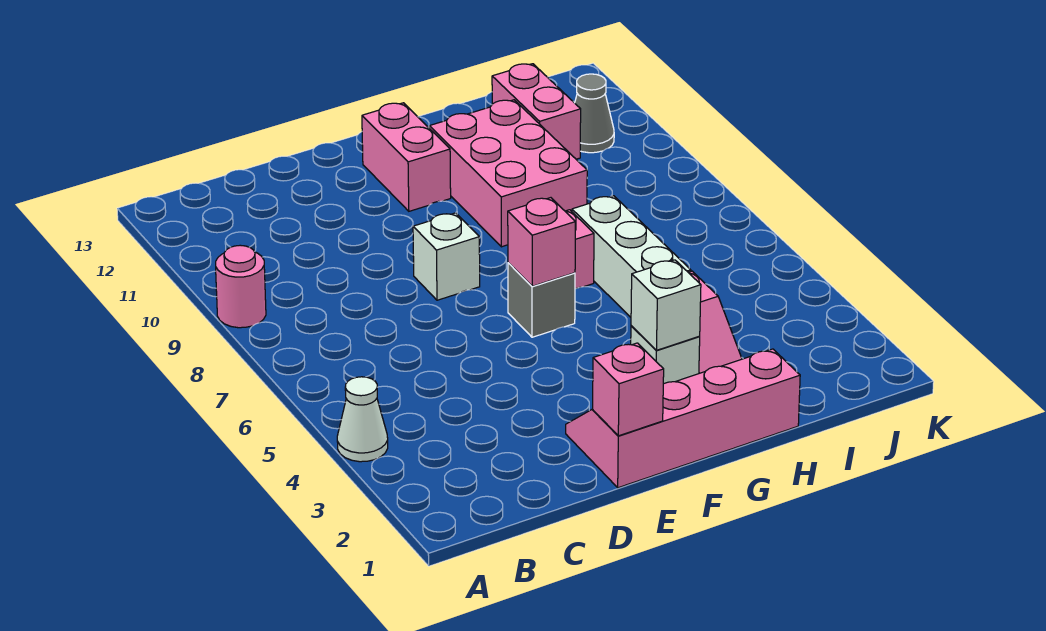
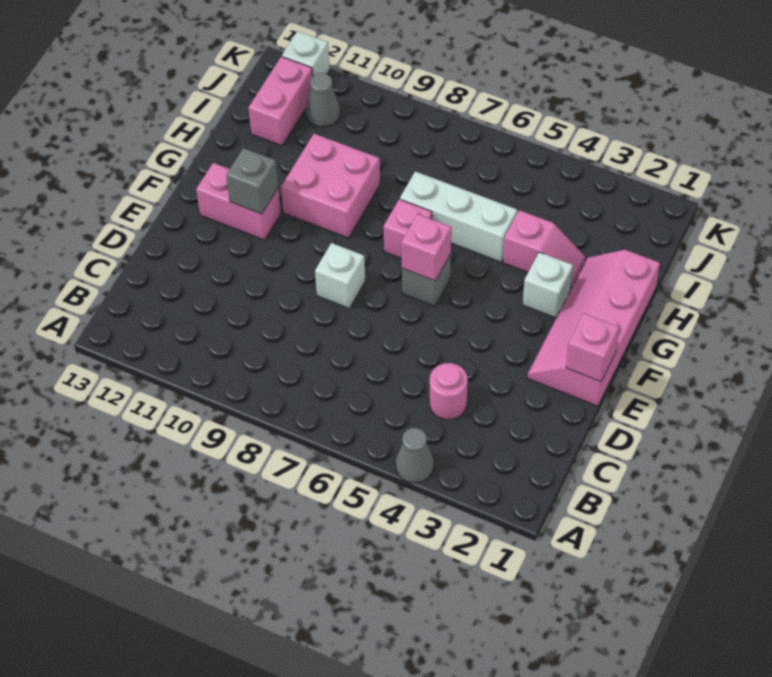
white 1x1 cone [337,377,388,462] -> grey 1x1 cone [396,428,434,483]
pink 1x1 round brick [216,245,266,328] -> pink 1x1 round brick moved to [429,363,468,420]
none -> grey 1x1 brick [226,148,278,214]
white 1x1 brick [631,260,701,350] -> white 1x1 brick moved to [282,31,330,76]
pink 2x3 brick [429,100,587,247] -> pink 2x2 brick [281,134,380,238]
pink 1x2 brick [492,64,581,159] -> pink 1x2 brick turned to [249,57,313,146]

